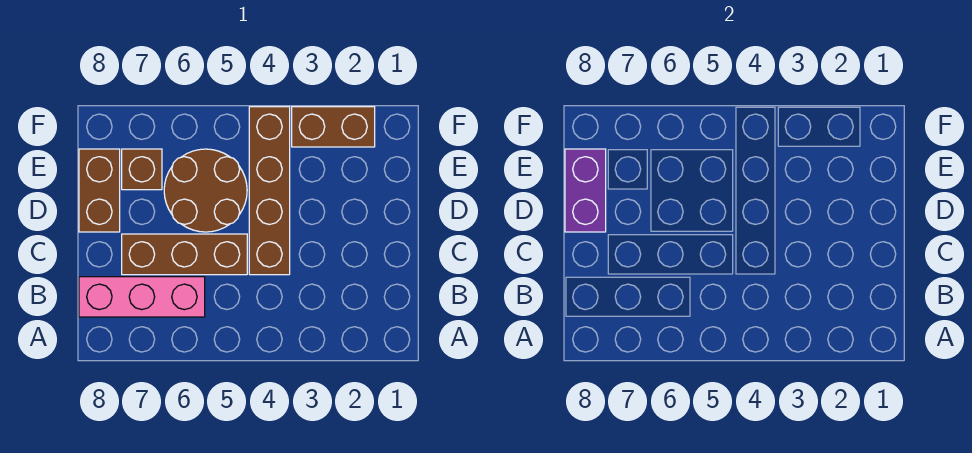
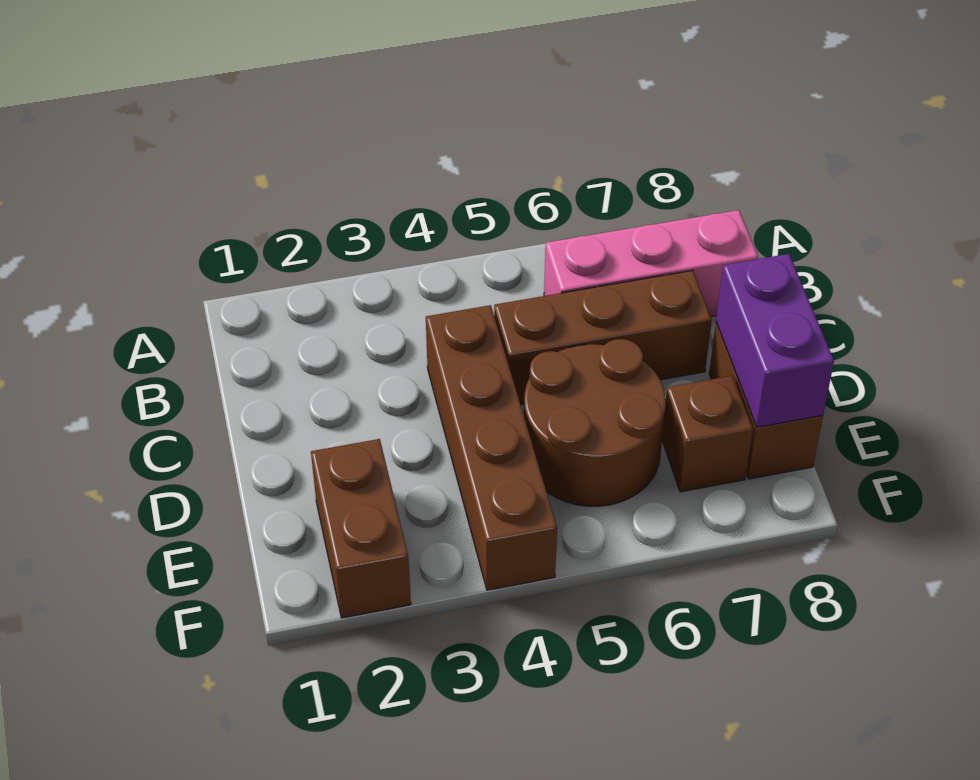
brown 1x2 brick [292,107,375,147] -> brown 1x2 brick turned to [311,439,411,618]

